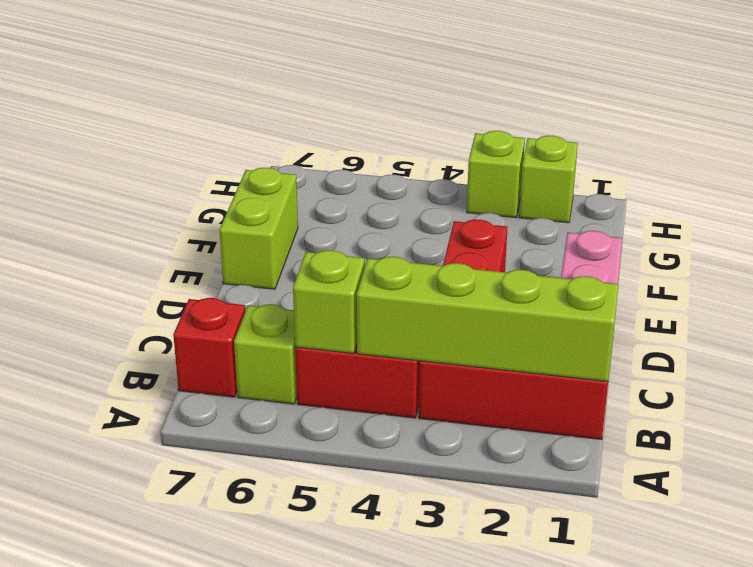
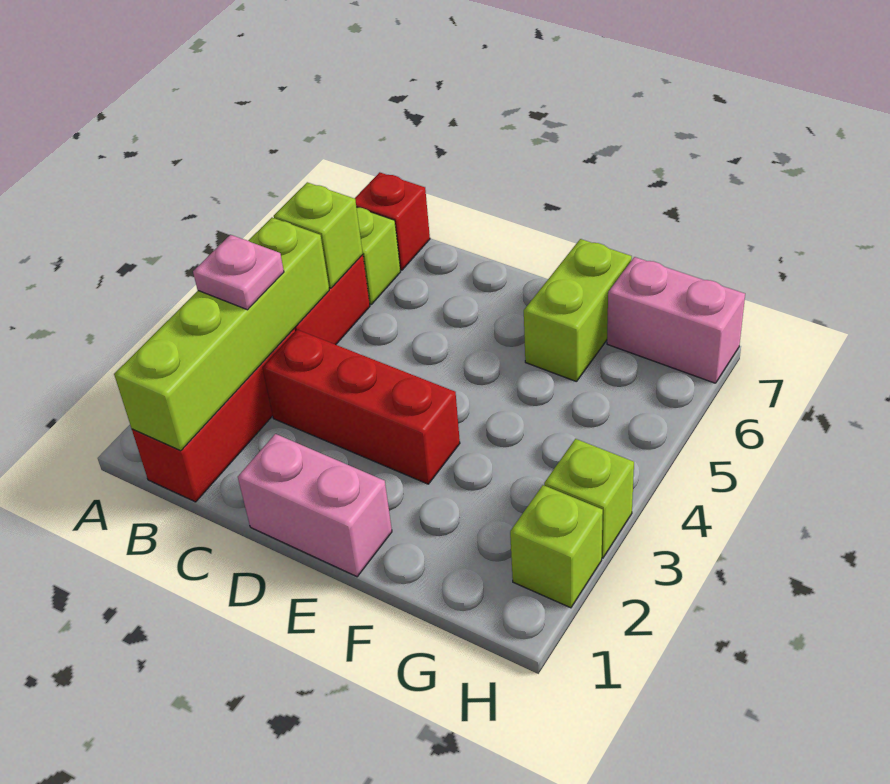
none -> pink 1x1 plate [193,235,284,310]
lime 1x2 brick [220,168,298,289] -> lime 1x2 brick turned to [524,239,632,382]
none -> pink 1x2 brick [607,257,745,383]

